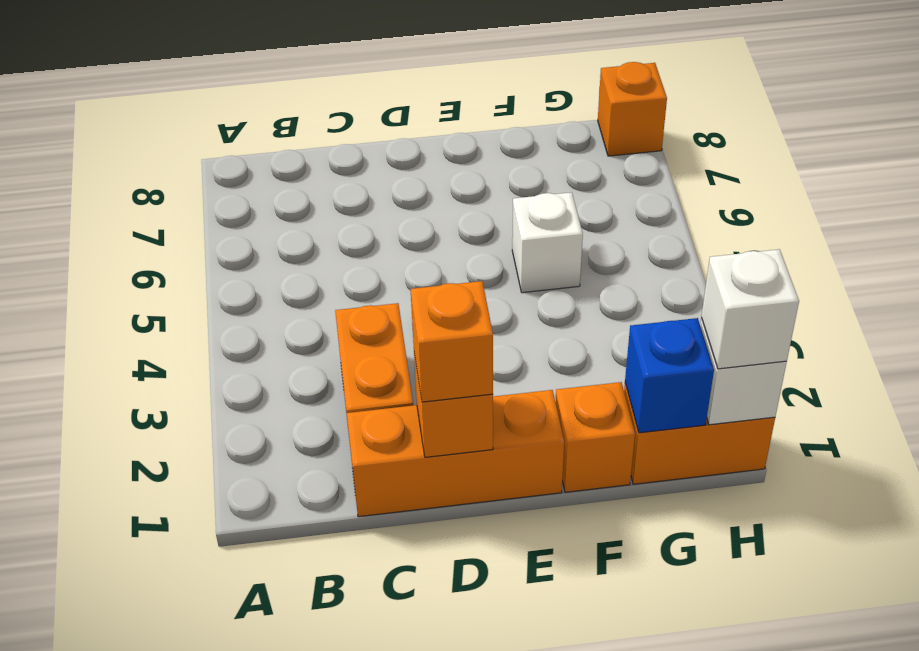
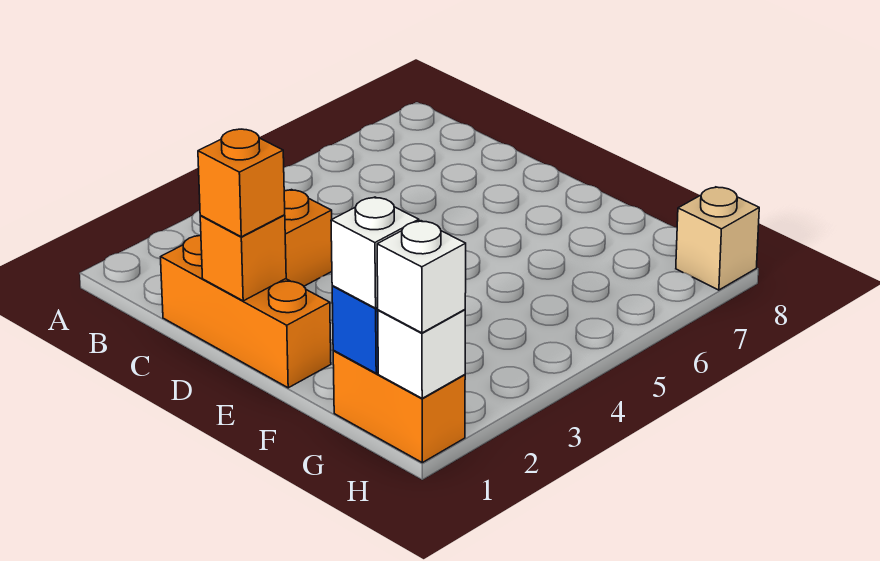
orange 1x1 brick [555,382,635,492] -> none
white 1x1 brick [512,192,583,293] -> white 1x1 brick moved to [331,197,419,308]
orange 1x1 brick [598,62,667,156] -> tan 1x1 brick [676,187,759,290]

